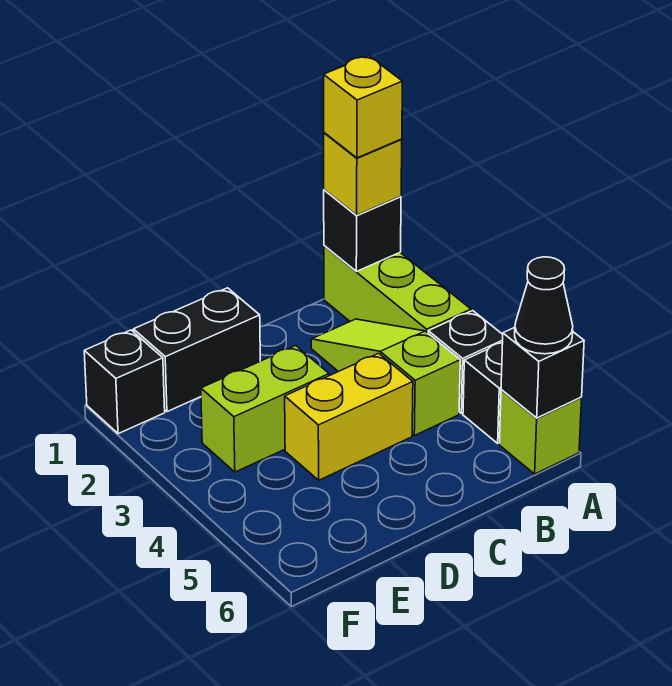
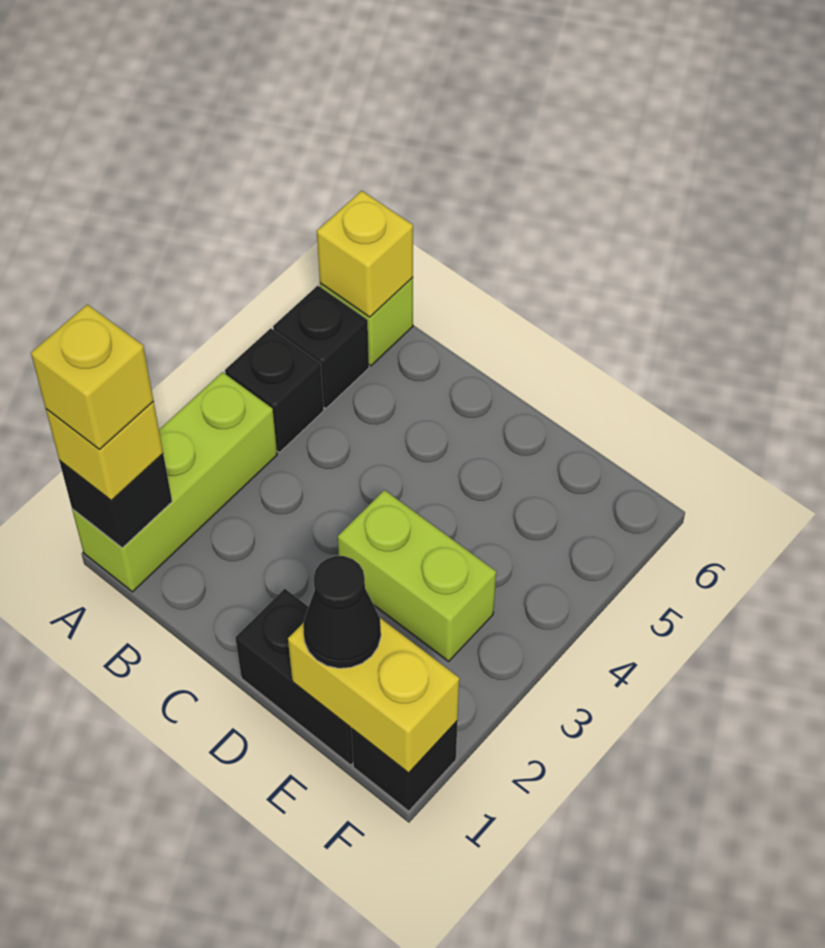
black 1x1 brick [501,328,584,418] -> yellow 1x1 brick [317,191,413,317]
black 1x1 cone [515,257,573,354] -> black 1x1 cone moved to [303,556,381,668]
lime 1x3 slope [311,319,460,435] -> none
yellow 1x2 brick [285,353,413,480] -> yellow 1x2 brick moved to [288,618,459,773]

